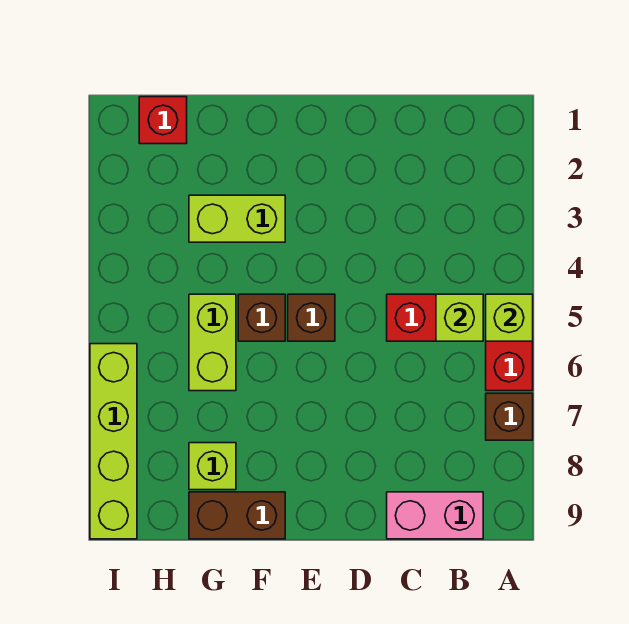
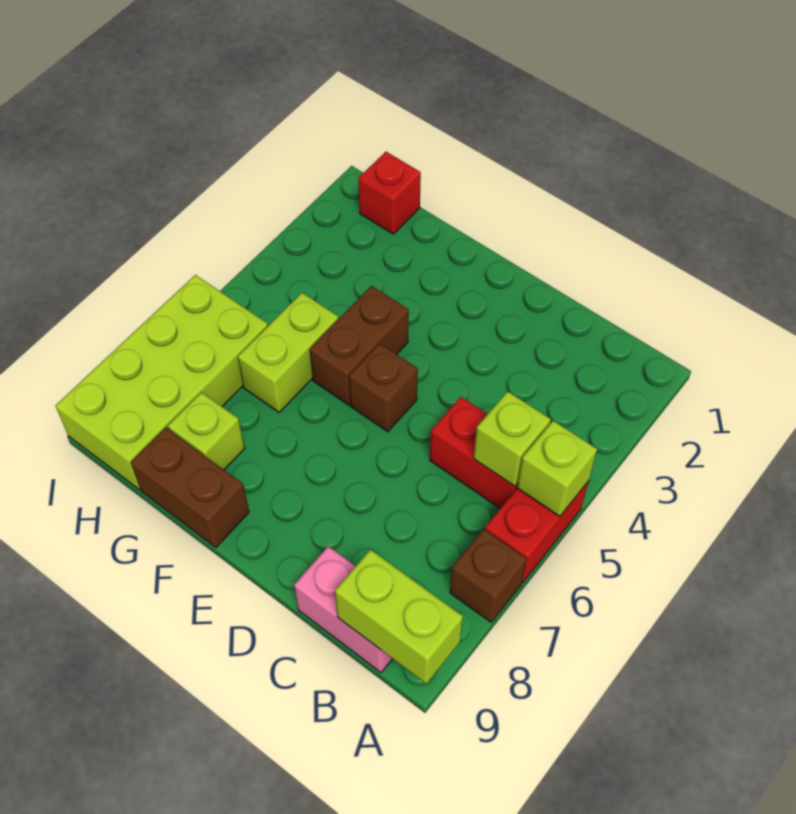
lime 1x2 brick [189,195,285,242] -> lime 1x2 brick moved to [335,550,463,684]
brown 1x1 brick [238,294,285,341] -> brown 1x2 brick [310,286,409,405]
lime 1x4 brick [90,344,137,539] -> lime 2x4 brick [55,275,268,490]

